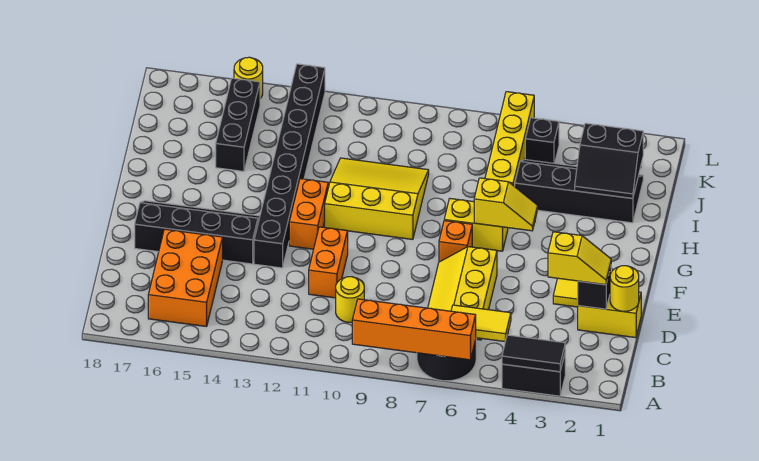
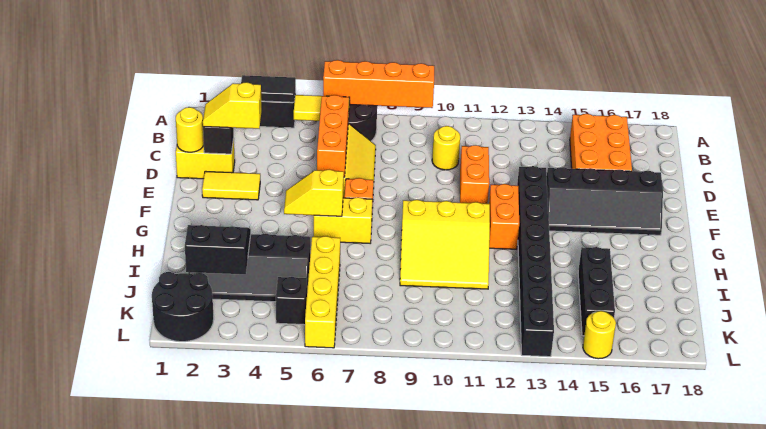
none -> orange 1x3 brick [317,95,349,177]
none -> black 2x2 round brick [152,272,214,342]

